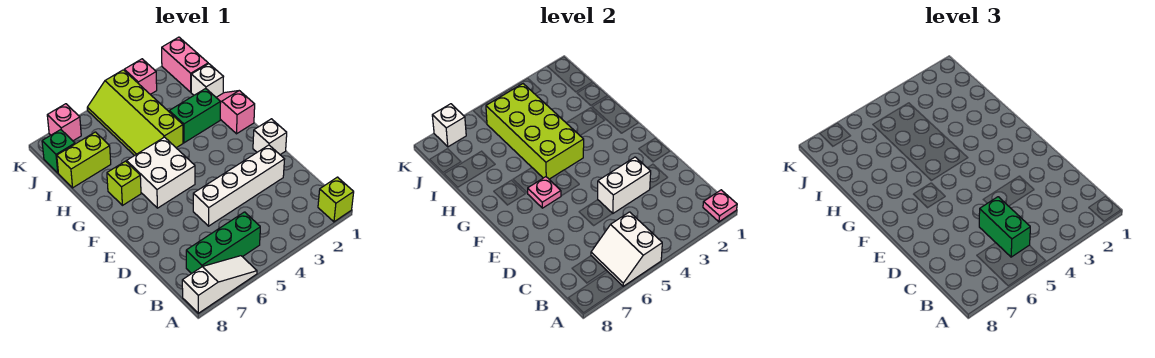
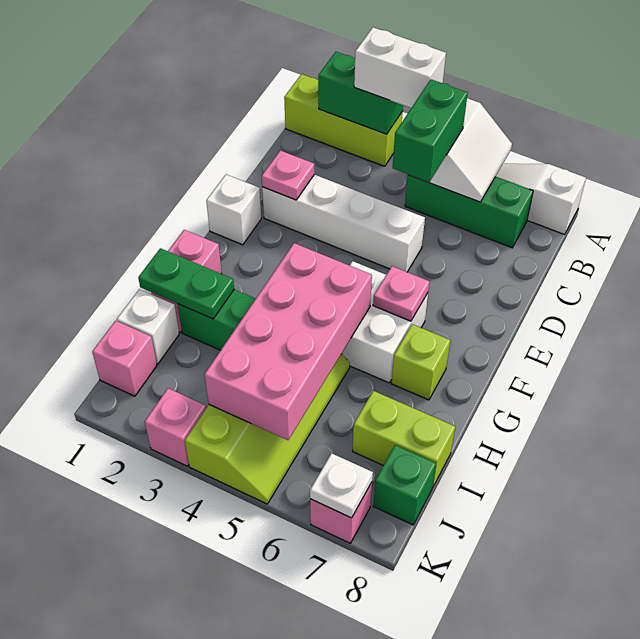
lime 1x1 brick [318,177,354,222] -> lime 1x3 brick [284,74,403,166]
pink 1x1 plate [703,190,737,222] -> pink 1x1 plate moved to [262,150,315,200]
none -> green 1x2 brick [318,52,403,134]
white 1x2 brick [598,157,651,213] -> white 1x2 brick moved to [354,27,446,108]
lime 2x4 brick [486,84,584,179] -> pink 2x4 brick [204,243,372,440]
none -> green 1x2 plate [138,248,234,319]
pink 1x2 brick [162,37,208,92] -> pink 1x1 brick [92,321,157,396]
white 1x1 brick [432,104,466,147] -> white 1x1 plate [310,453,373,518]

